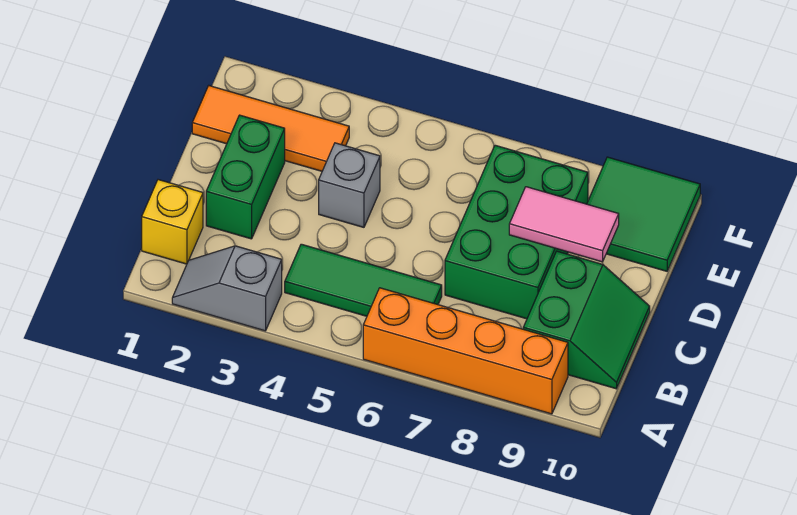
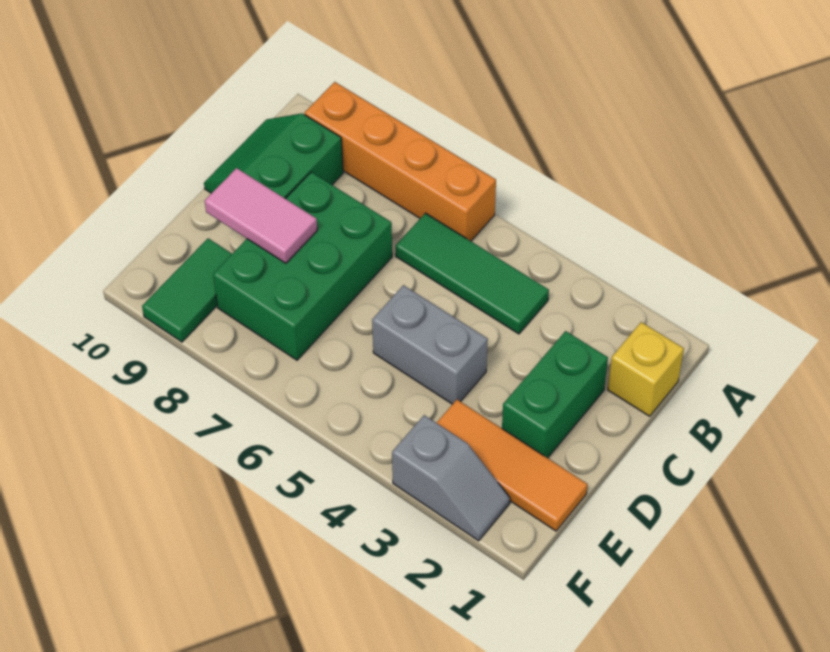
grey 1x2 slope [172,246,282,331] -> grey 1x2 slope moved to [392,415,510,541]
grey 1x1 brick [319,143,380,227] -> grey 1x2 brick [372,285,488,404]
green 2x2 tile [587,157,700,271] -> green 1x2 tile [142,238,232,342]

